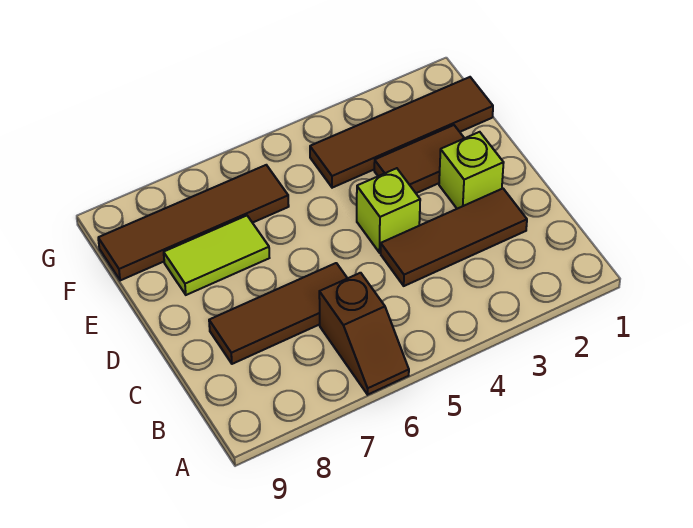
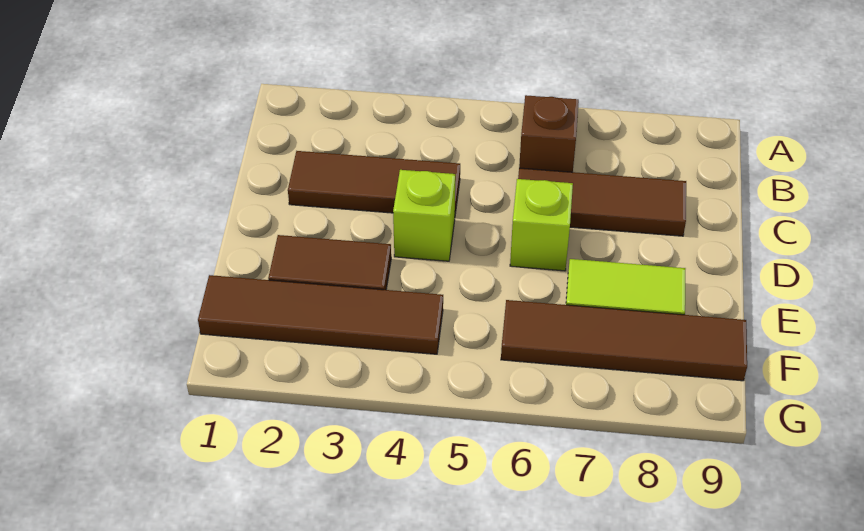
lime 1x1 brick [439,132,504,209] -> lime 1x1 brick moved to [510,179,573,271]

